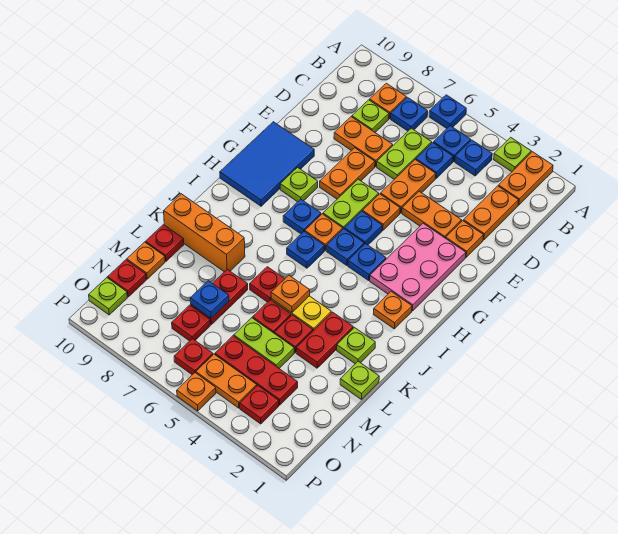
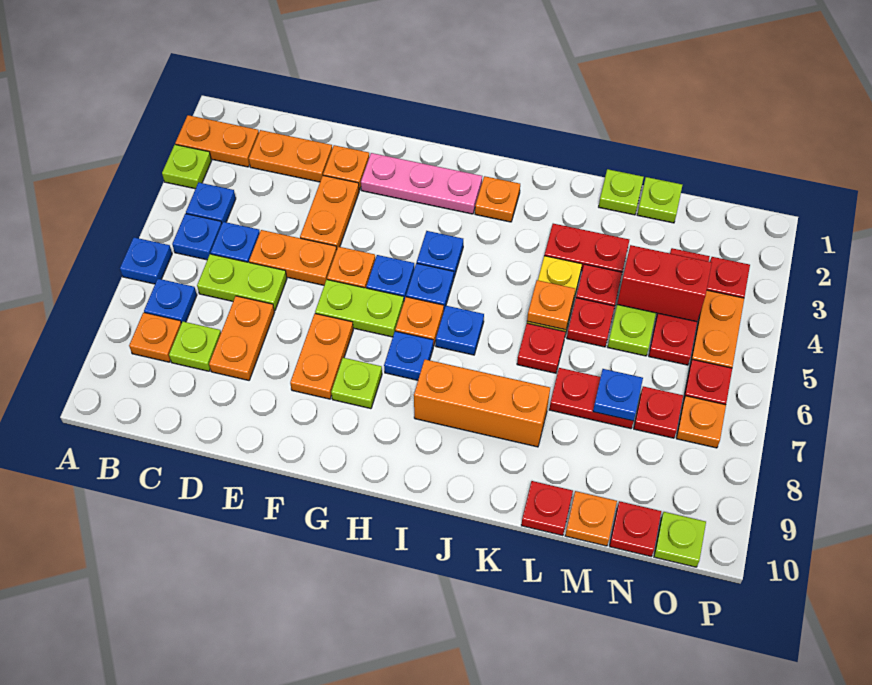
orange 1x2 plate [320,148,375,199] -> orange 1x2 plate turned to [290,314,353,399]
pink 2x3 plate [370,223,466,311] -> pink 1x3 plate [361,153,482,214]
blue 2x3 tile [220,122,314,206] -> none
lime 1x1 plate [337,328,375,364] -> lime 1x1 plate moved to [637,177,682,223]
orange 1x3 brick [164,194,245,272] -> orange 1x3 brick turned to [414,359,550,447]
none -> red 1x2 brick [617,245,712,322]
orange 1x1 plate [177,373,216,411] -> orange 1x1 plate moved to [676,396,726,448]

